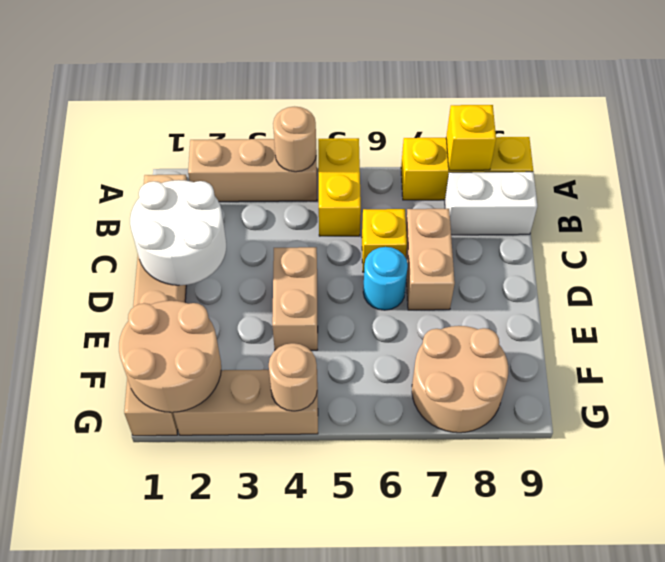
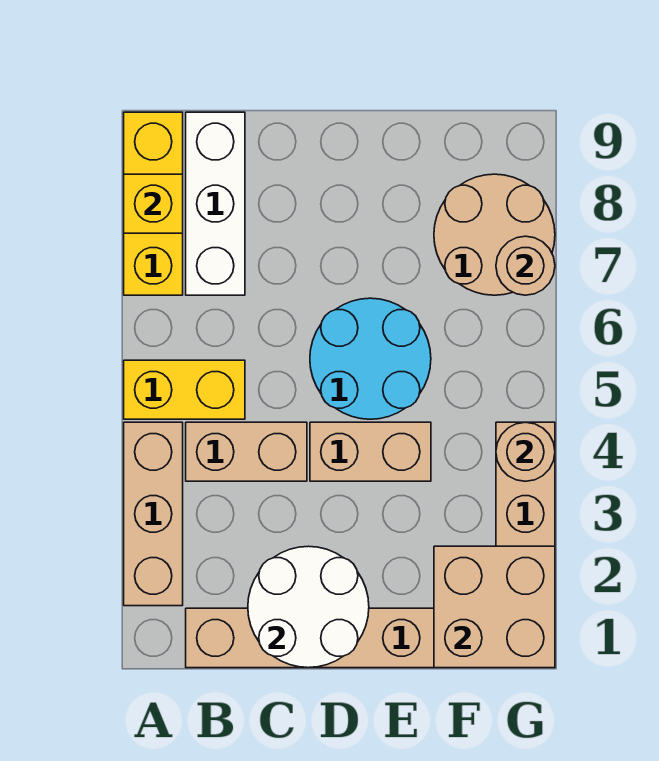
tan 1x1 round brick [273,107,316,172] -> tan 1x1 round brick moved to [496,236,555,295]
white 1x2 brick [445,172,537,235] -> white 1x3 brick [186,112,245,295]
yellow 1x1 brick [362,209,407,272] -> none
tan 1x2 brick [406,209,455,310] -> tan 1x2 brick moved to [186,422,307,481]
cyan 1x1 round brick [363,247,408,310] -> cyan 2x2 round brick [310,298,431,419]
tan 2x2 round brick [119,301,221,413] -> tan 2x2 brick [434,546,555,668]

